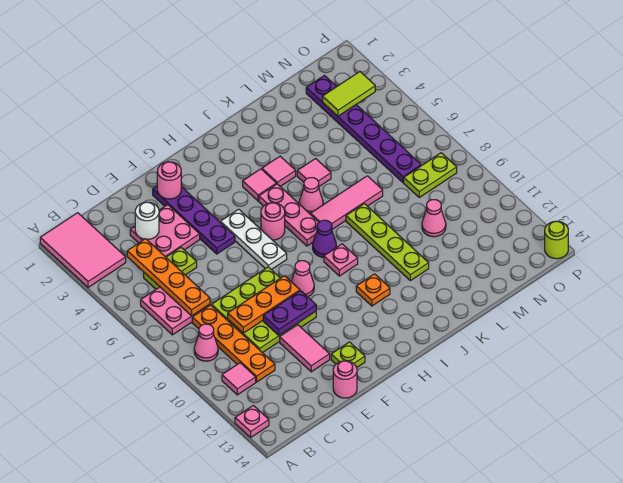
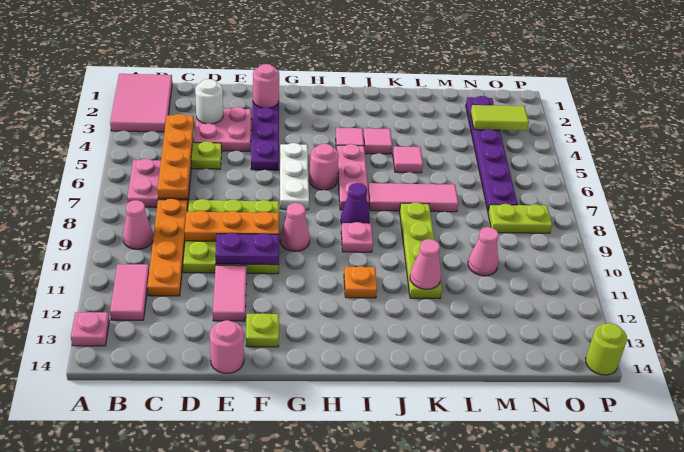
pink 1x1 tile [222,363,256,395] -> pink 1x2 tile [110,264,149,320]
pink 1x1 cone [299,178,323,214] -> pink 1x1 cone moved to [410,239,441,289]

